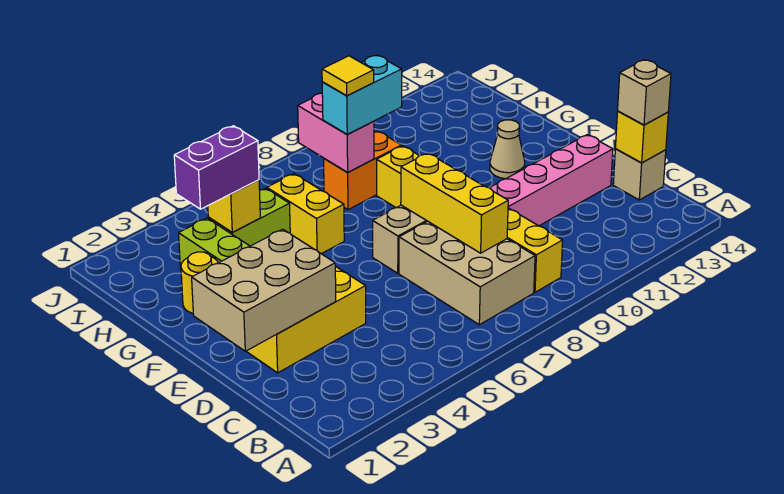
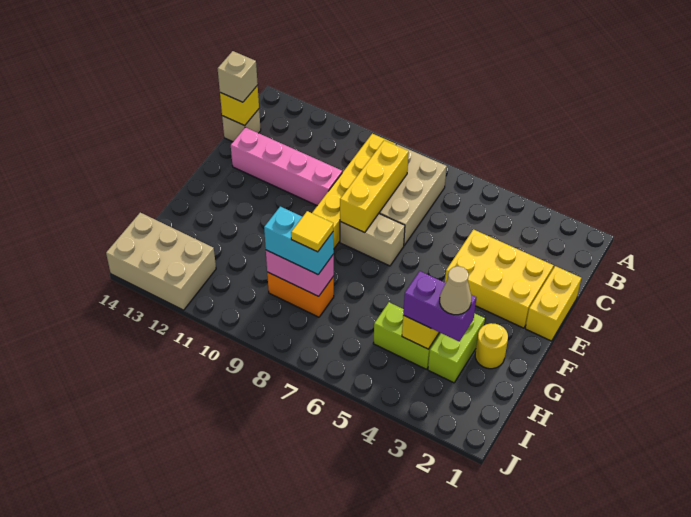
tan 2x3 brick [192,229,336,351] -> tan 2x3 brick moved to [106,213,216,310]
tan 1x1 cone [490,120,525,179] -> tan 1x1 cone moved to [440,266,471,315]
yellow 1x2 brick [267,174,344,254] -> yellow 1x2 brick moved to [525,266,581,341]
pink 1x2 brick [298,93,374,172] -> pink 1x2 brick turned to [266,250,334,296]

